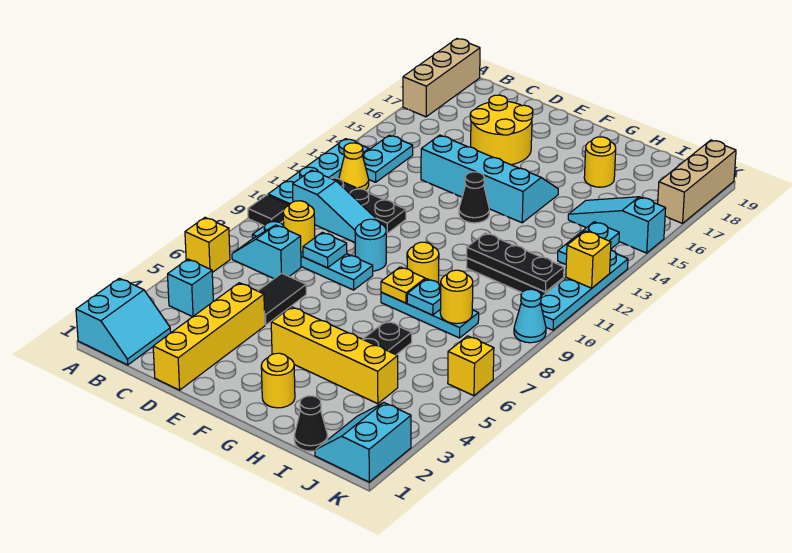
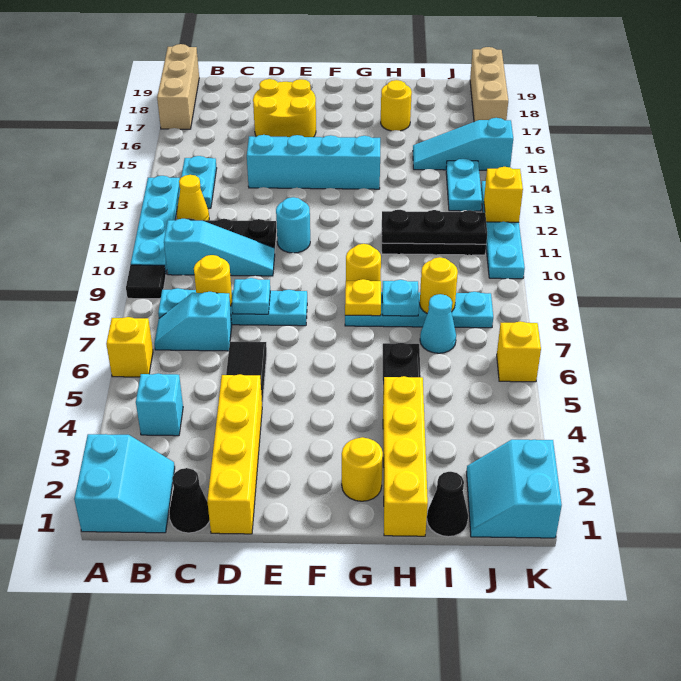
cyan 1x1 round brick [355,219,386,271] -> cyan 1x1 round brick moved to [276,197,310,253]
yellow 1x4 brick [271,307,398,404] -> yellow 1x4 brick turned to [383,376,428,536]
black 1x1 cone [459,172,489,223] -> black 1x1 cone moved to [169,468,210,533]
cyan 1x3 plate [381,292,479,338] -> cyan 1x4 plate [345,292,493,328]
cyan 1x1 cone [514,289,546,343] -> cyan 1x1 cone moved to [420,294,456,353]

